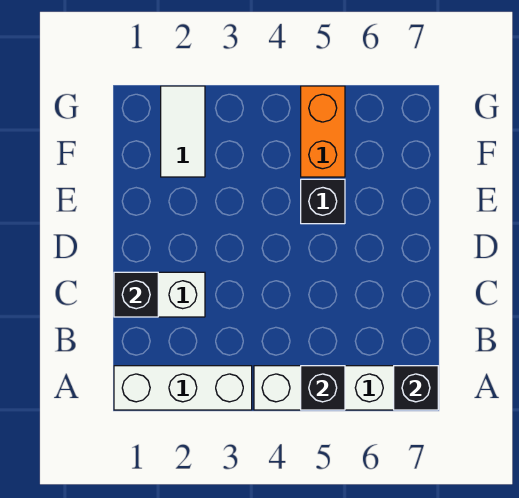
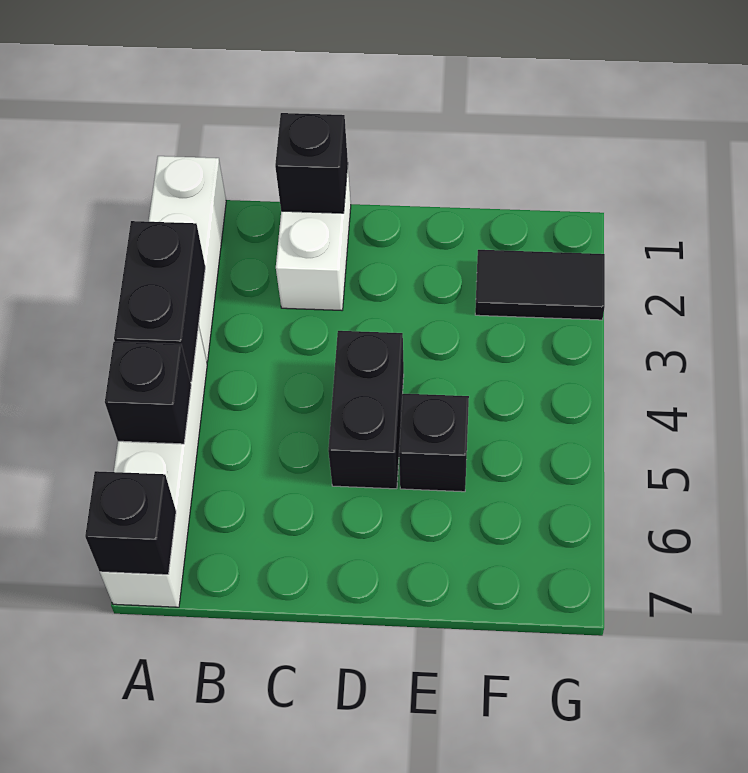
none -> black 1x2 brick [114,221,205,382]
none -> black 1x2 brick [328,331,404,489]
white 1x2 tile [161,86,205,177] -> black 1x2 tile [475,250,605,320]
orange 1x2 brick [301,86,345,177] -> none

